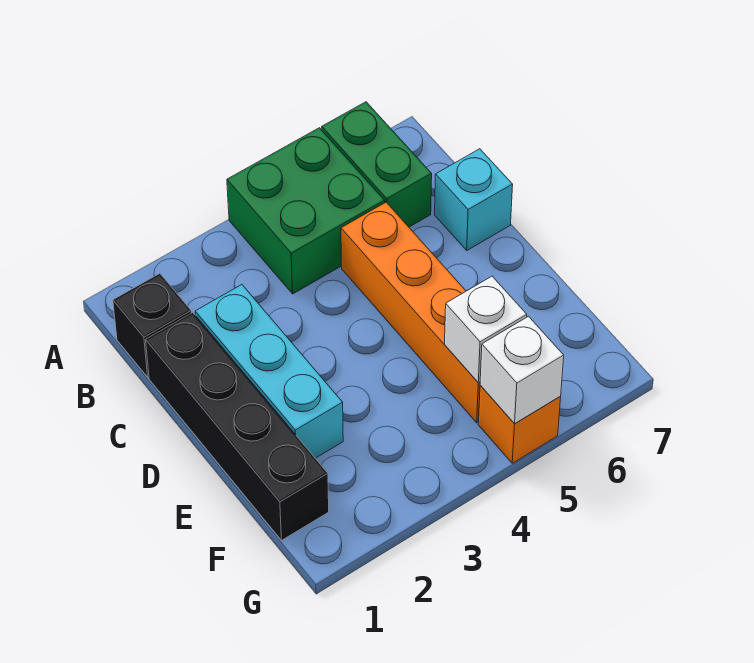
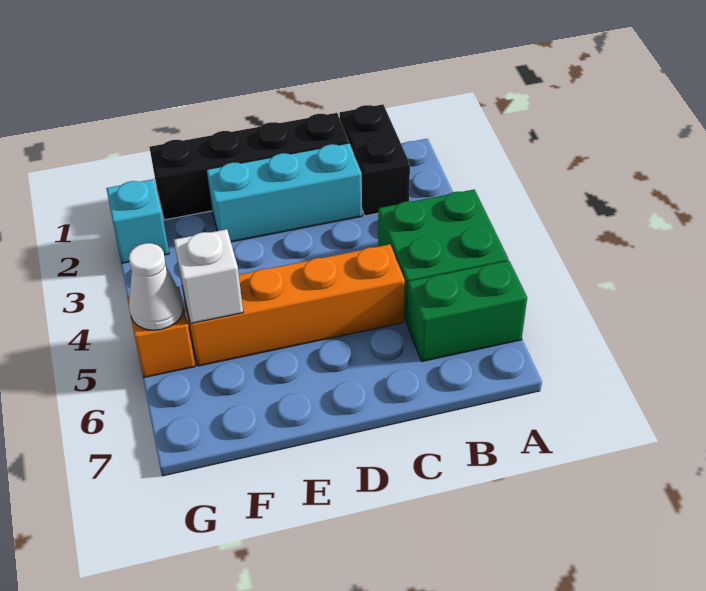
black 1x1 brick [113,273,191,377] -> black 1x2 brick [340,104,410,216]
cyan 1x1 brick [435,149,513,250] -> cyan 1x1 brick moved to [106,179,169,263]
white 1x1 brick [480,316,564,423] -> white 1x1 cone [129,243,184,330]

